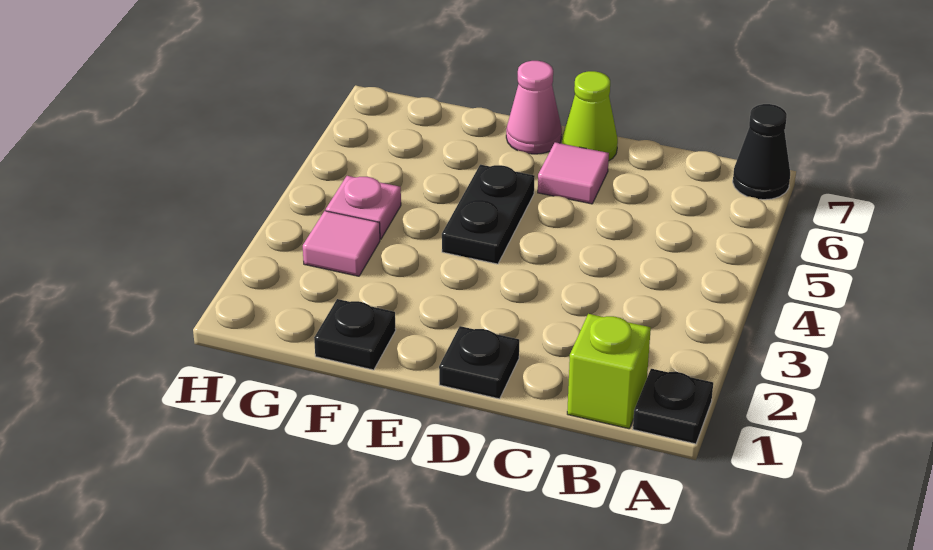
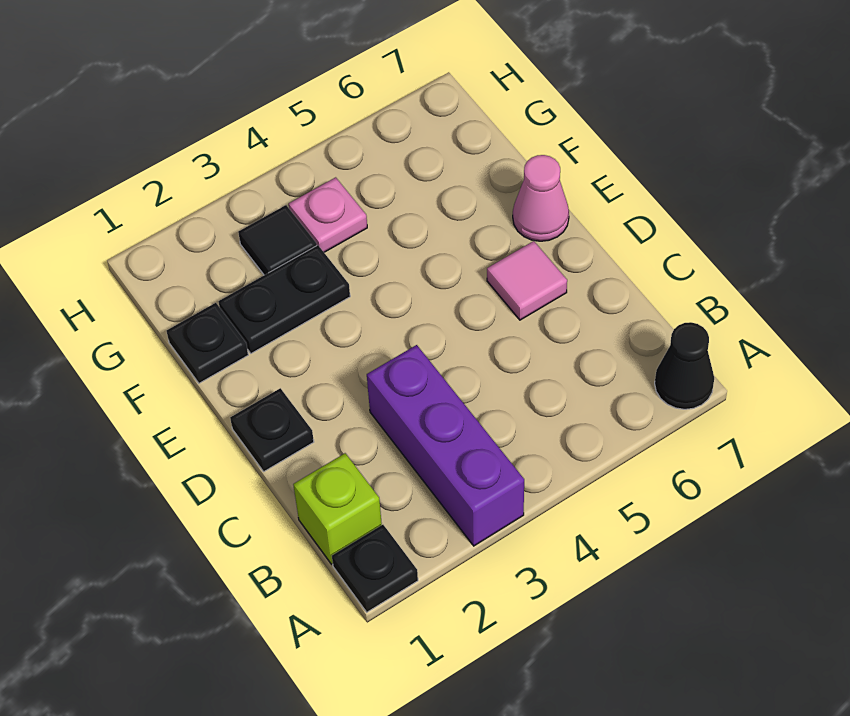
none -> purple 1x3 brick [367,345,524,546]
lime 1x1 cone [562,71,618,161] -> none
black 1x2 plate [442,165,535,264] -> black 1x2 plate moved to [219,245,350,353]
pink 1x1 tile [303,211,380,276] -> black 1x1 tile [238,205,317,275]

